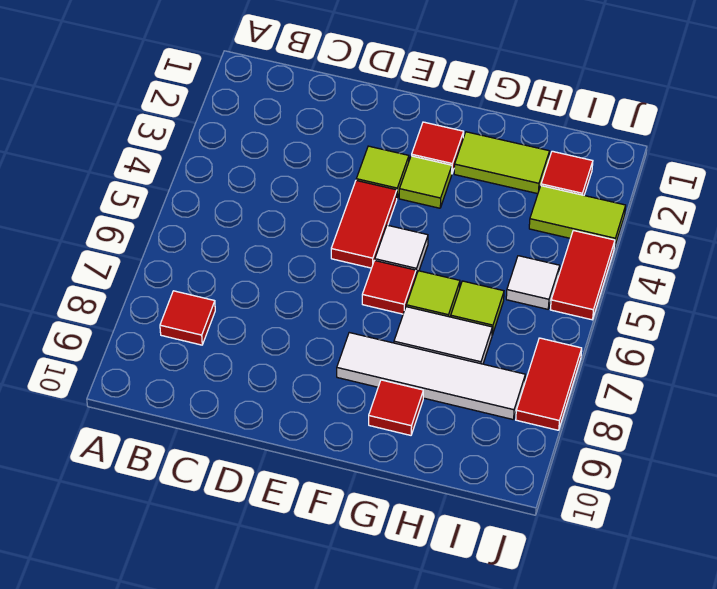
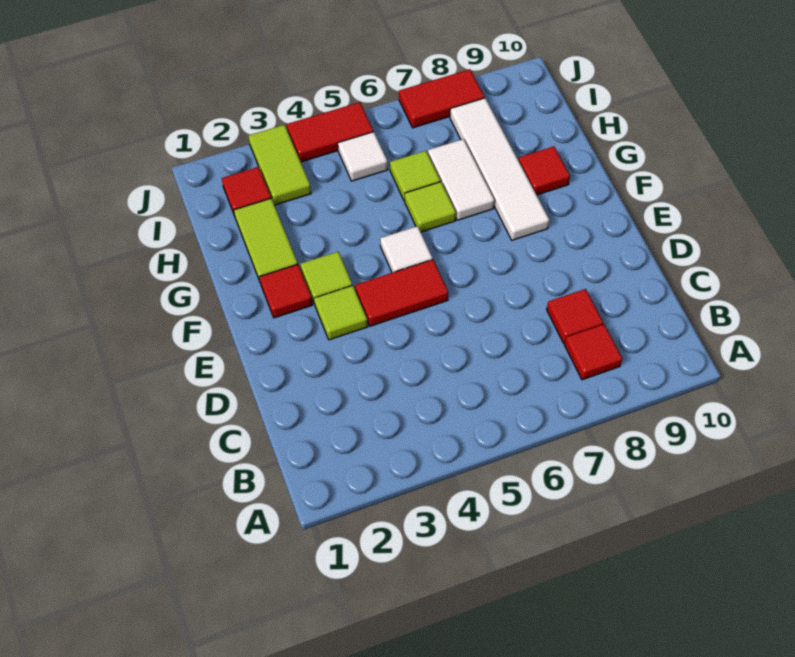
red 1x1 tile [362,261,416,314] -> red 1x1 tile moved to [547,289,603,343]

